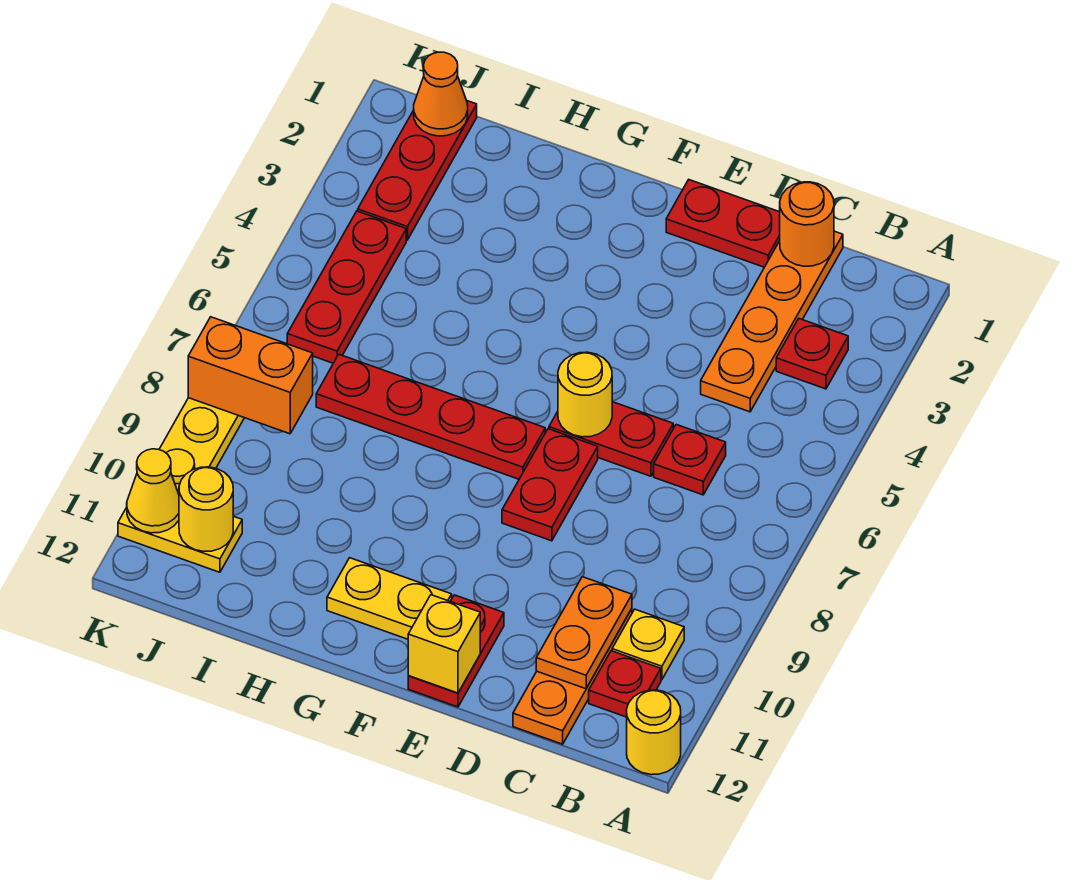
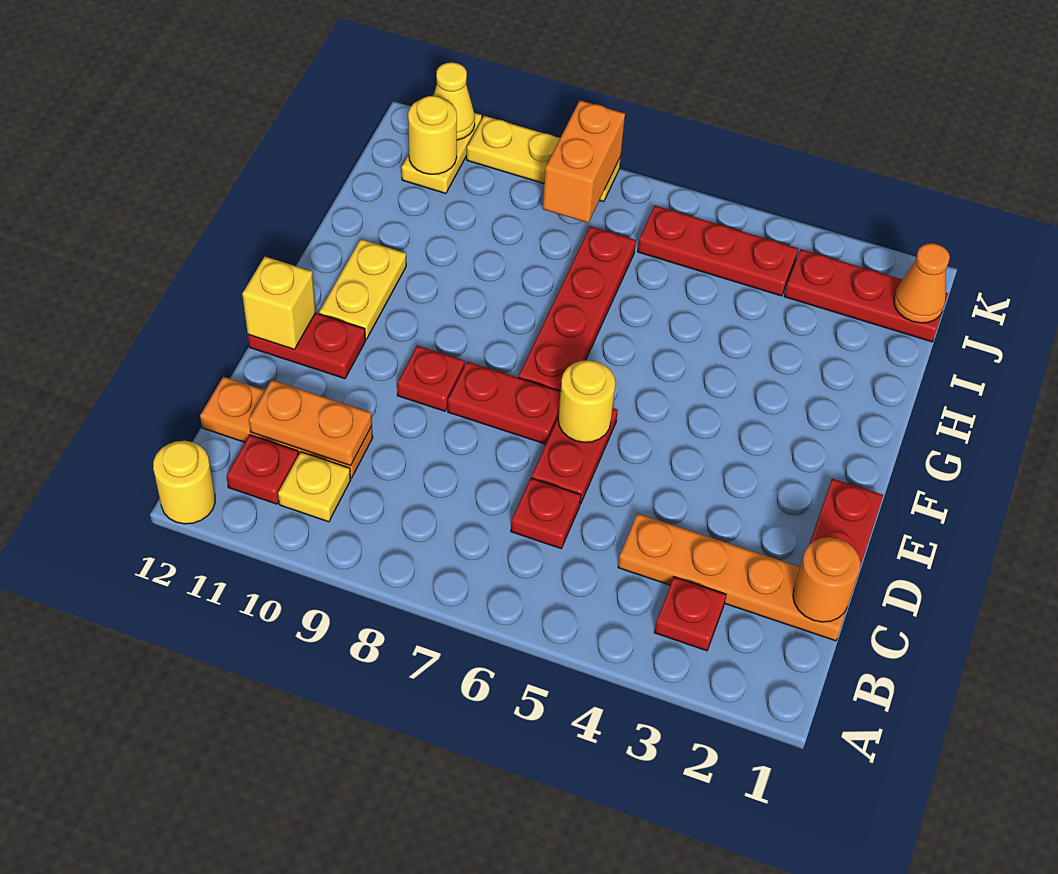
none -> red 1x1 plate [397,345,465,411]

